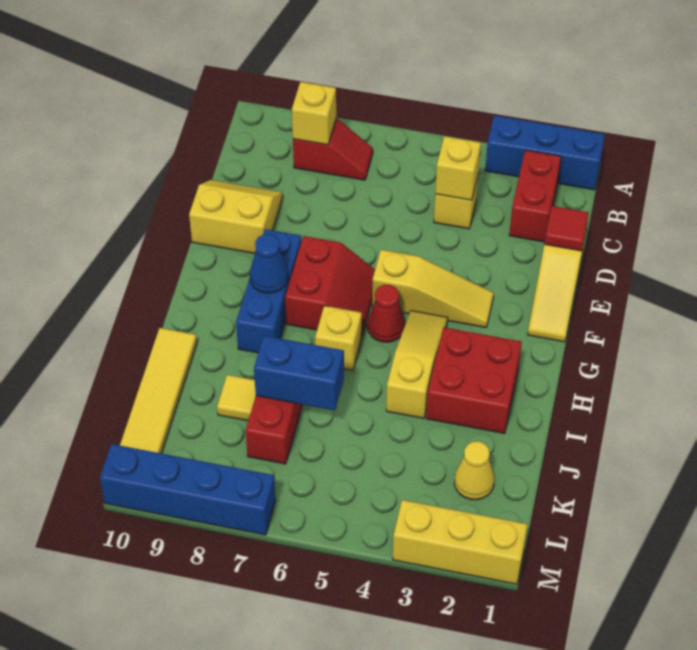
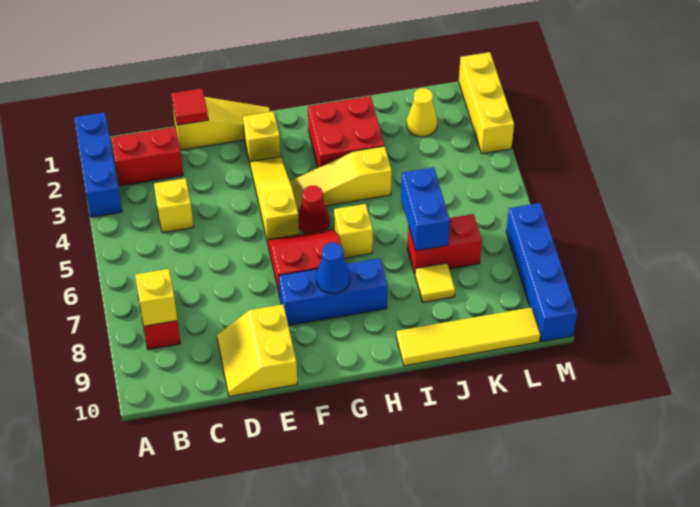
yellow 1x1 brick [435,136,481,200] -> yellow 1x1 brick moved to [243,111,281,163]

